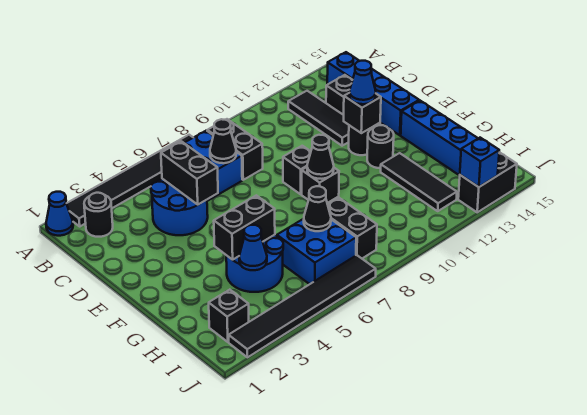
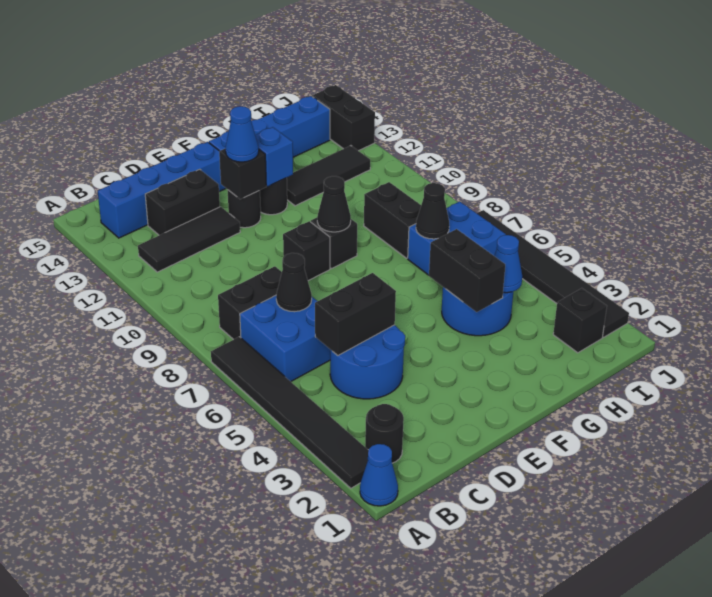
black 1x2 brick [328,198,377,258] -> black 1x2 brick turned to [364,182,421,258]
blue 1x1 brick [460,138,499,187] -> blue 1x1 brick moved to [255,127,293,186]

